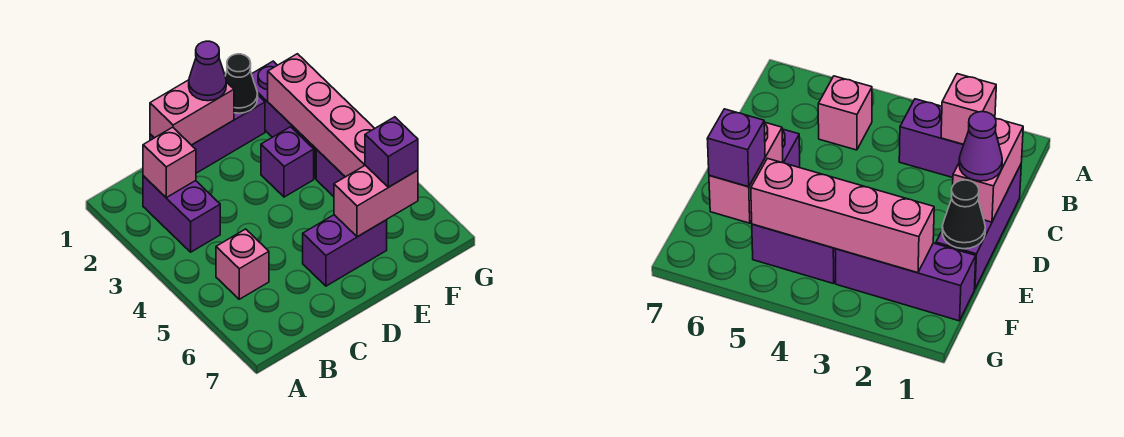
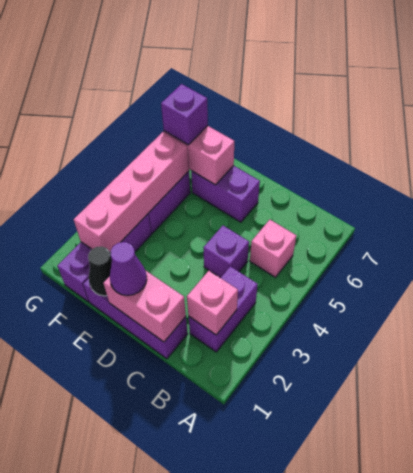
purple 1x1 brick [261,127,314,197] -> purple 1x1 brick moved to [203,226,249,278]

